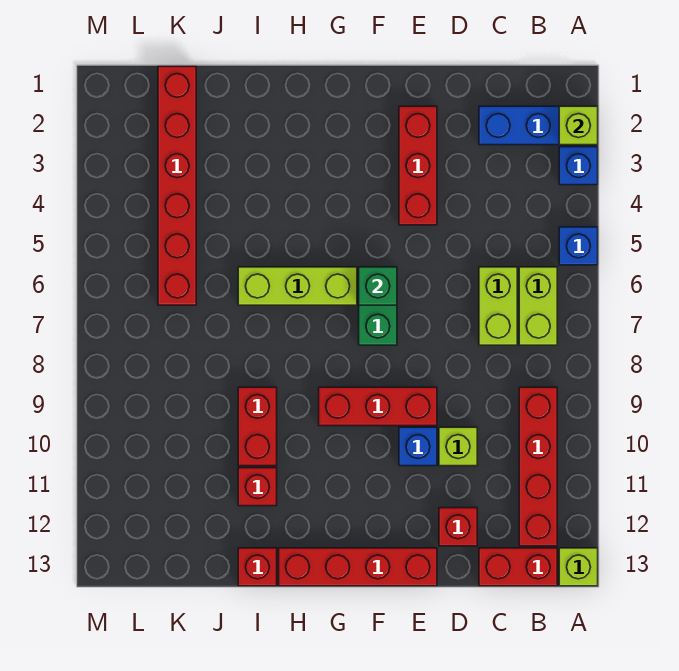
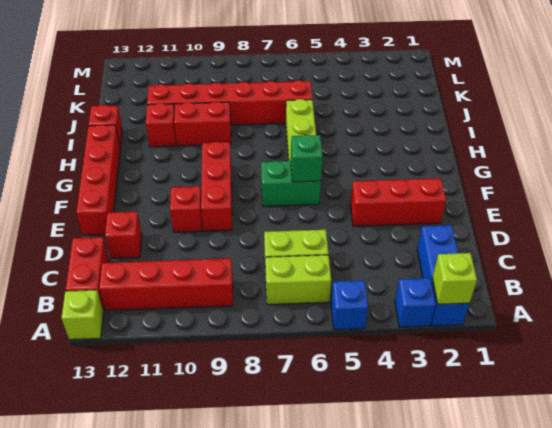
lime 1x1 brick [439,427,477,466] -> none
blue 1x1 brick [399,427,437,466] -> red 1x1 brick [170,186,202,232]
red 1x6 brick [158,66,196,305] -> red 1x6 brick moved to [147,80,312,125]

